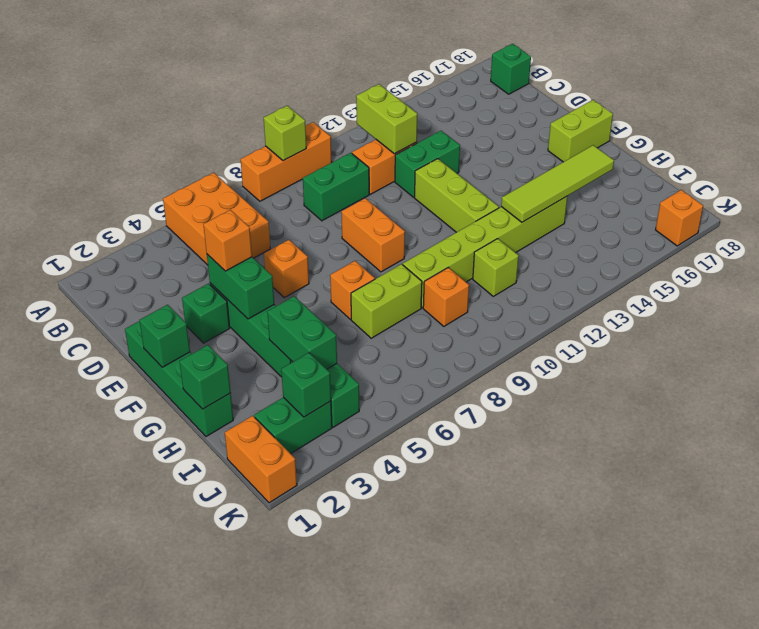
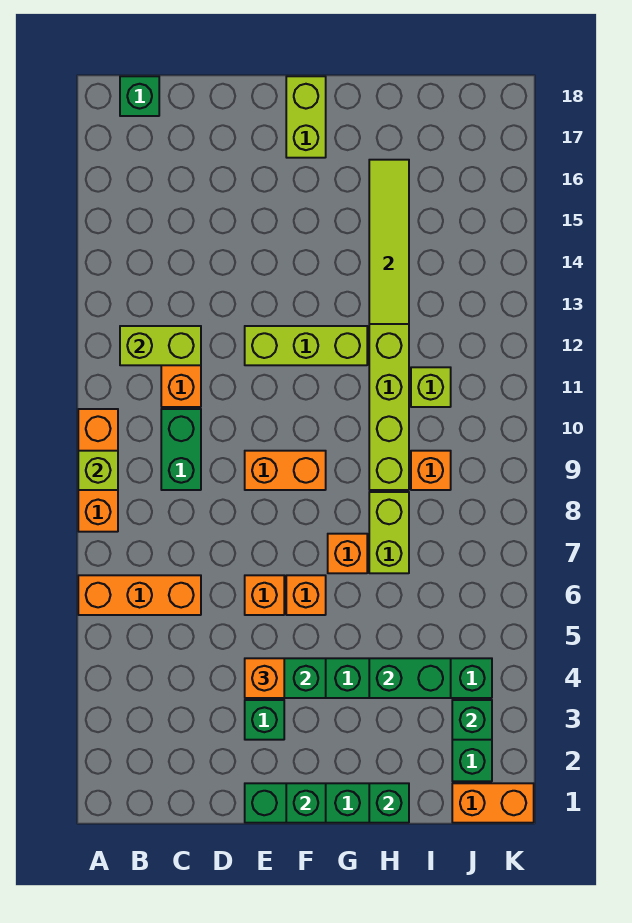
orange 2x3 brick [163,173,270,265] -> orange 1x3 brick [78,575,201,615]
green 1x2 brick [395,131,460,197] -> none
orange 1x1 brick [656,190,703,246] -> orange 1x1 brick moved to [286,575,326,615]

